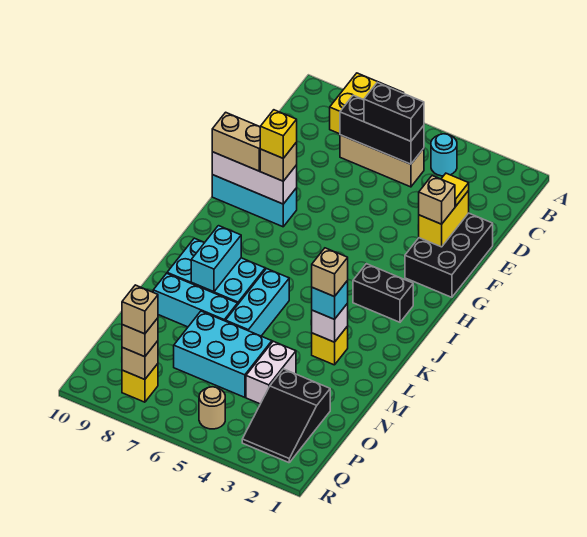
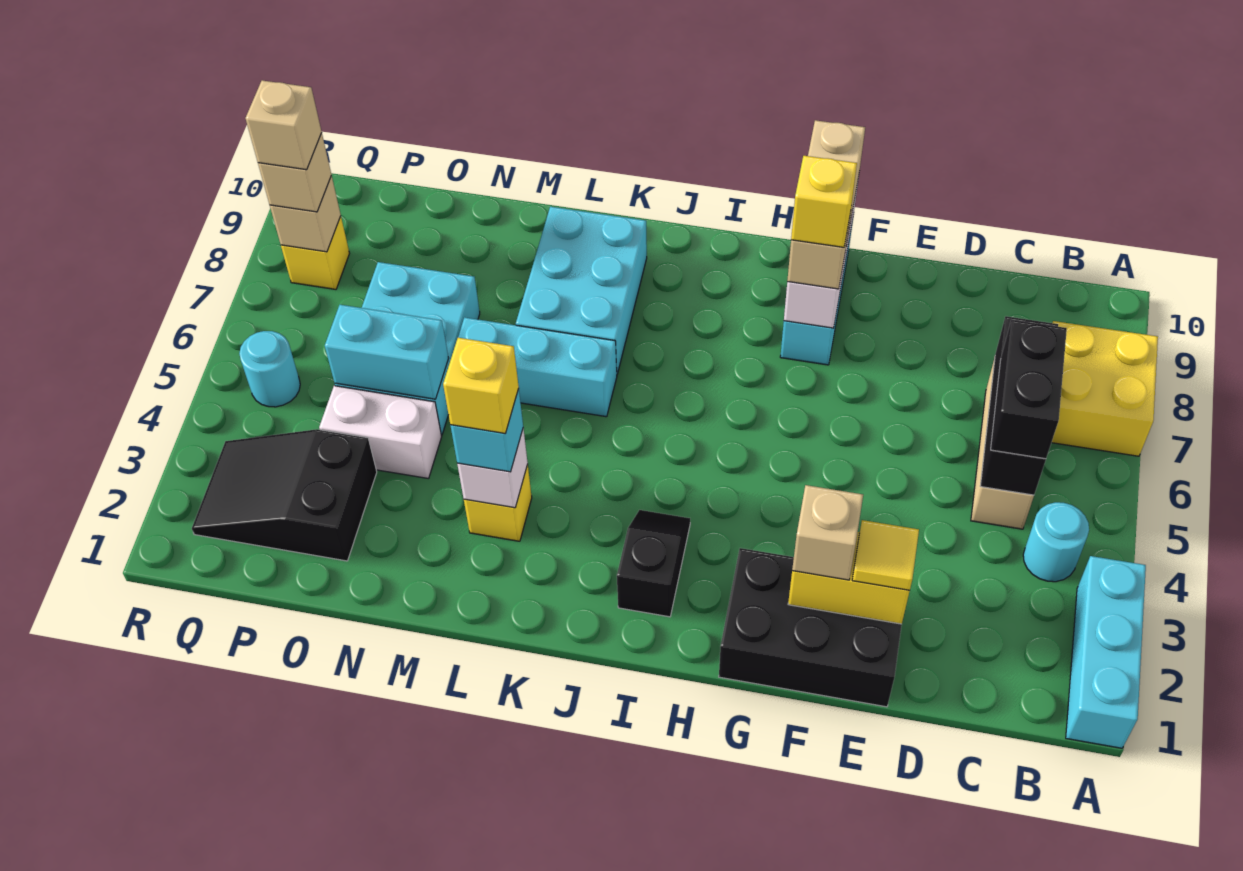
black 1x2 brick [353,264,413,322] -> black 1x2 slope [617,510,690,617]
cyan 1x2 brick [191,226,241,292] -> cyan 1x2 brick moved to [325,305,449,399]
tan 1x1 brick [312,248,348,297] -> yellow 1x1 brick [443,338,519,434]
cyan 1x3 brick [153,273,238,327] -> cyan 1x3 brick moved to [1066,556,1146,748]
tan 1x1 round brick [199,387,225,429] -> cyan 1x1 round brick [239,331,300,407]

